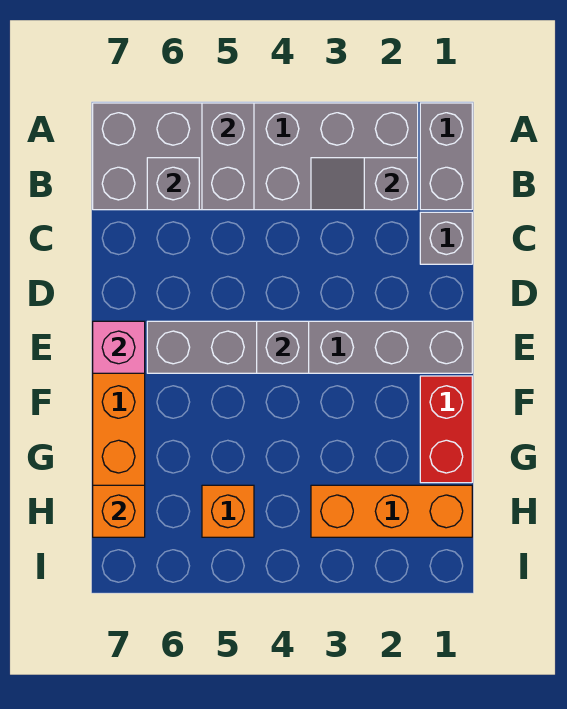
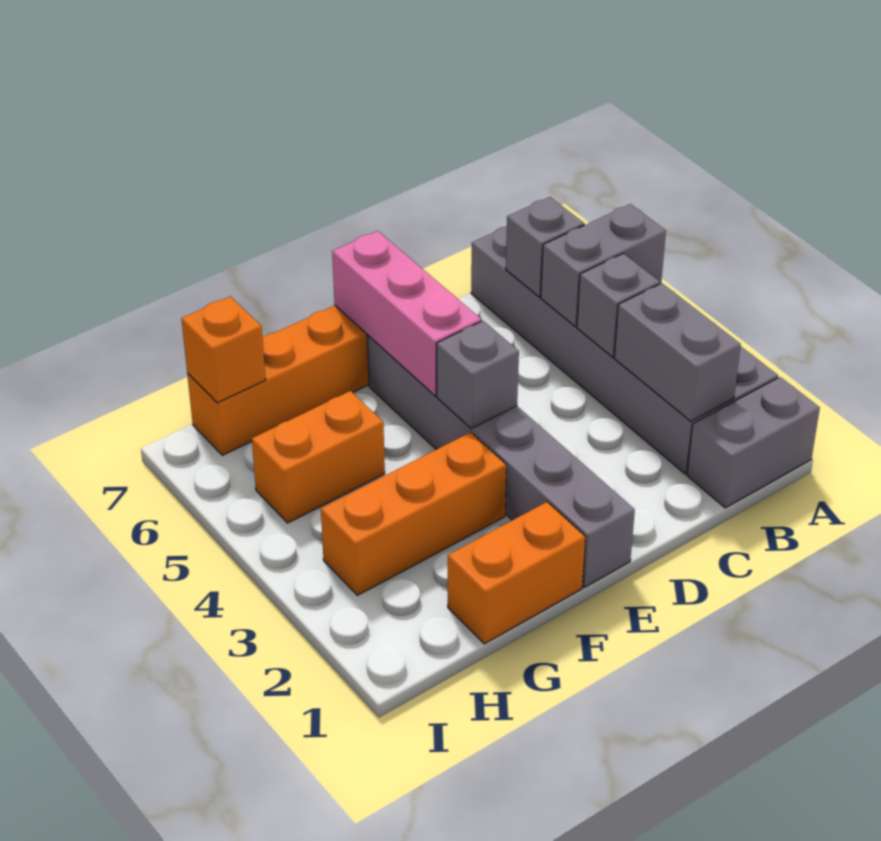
grey 1x2 slope [311,158,418,210] -> grey 1x2 brick [614,283,741,421]
grey 1x1 brick [420,212,472,264] -> grey 1x1 brick moved to [577,253,660,357]
pink 1x1 brick [93,321,145,373] -> pink 1x3 brick [332,231,481,396]
red 1x2 brick [420,376,472,483] -> orange 1x2 brick [448,502,585,644]
orange 1x3 brick [311,485,472,537] -> orange 1x3 brick turned to [321,432,506,595]
orange 1x1 brick [202,485,254,537] -> orange 1x2 brick [252,391,385,523]

